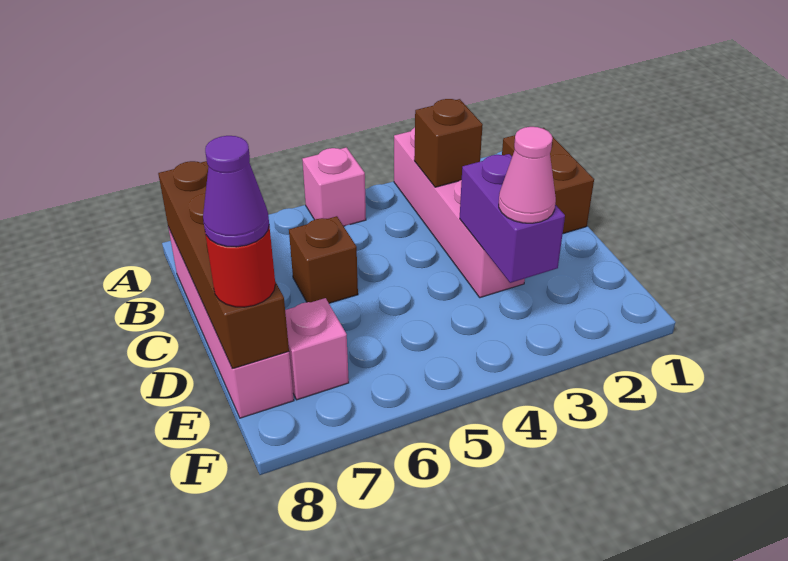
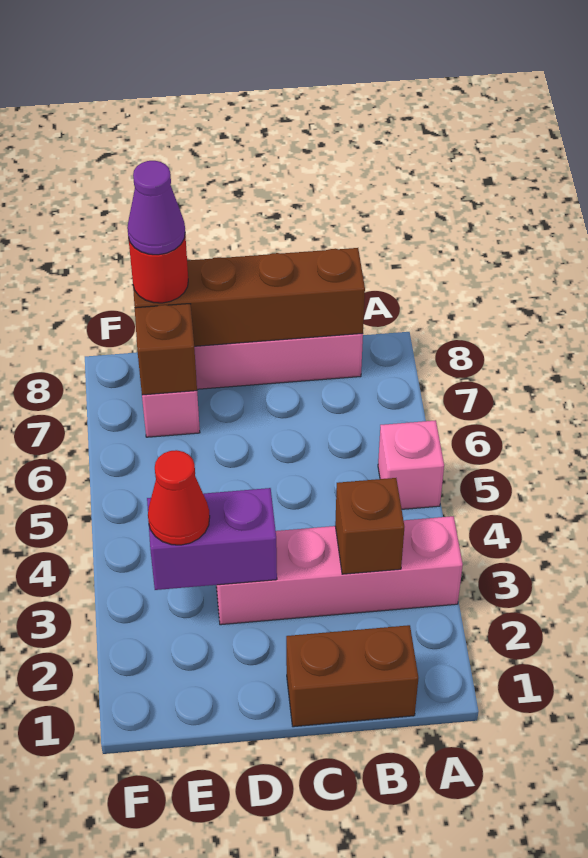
brown 1x1 brick [289,216,358,303] -> brown 1x1 brick moved to [135,304,197,395]
pink 1x1 cone [499,127,556,223] -> red 1x1 cone [148,450,210,545]

